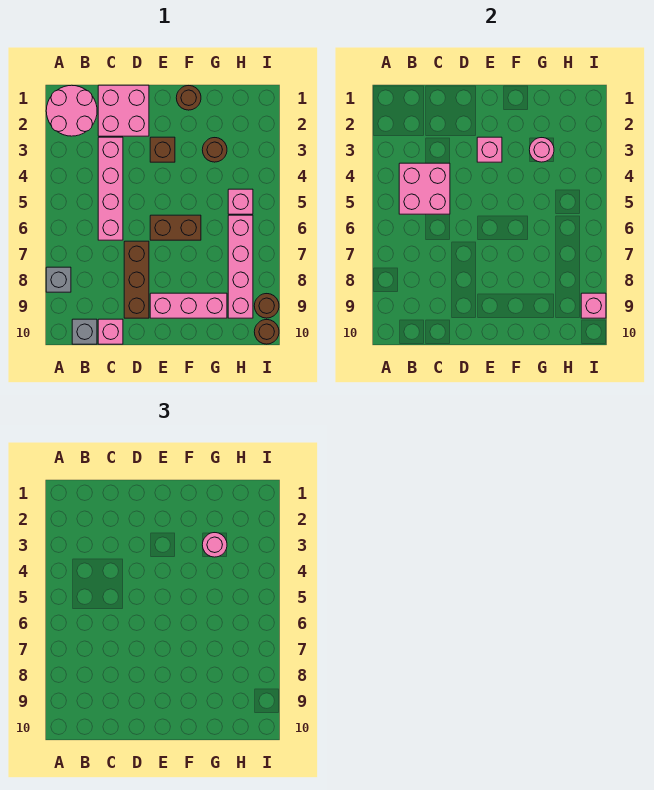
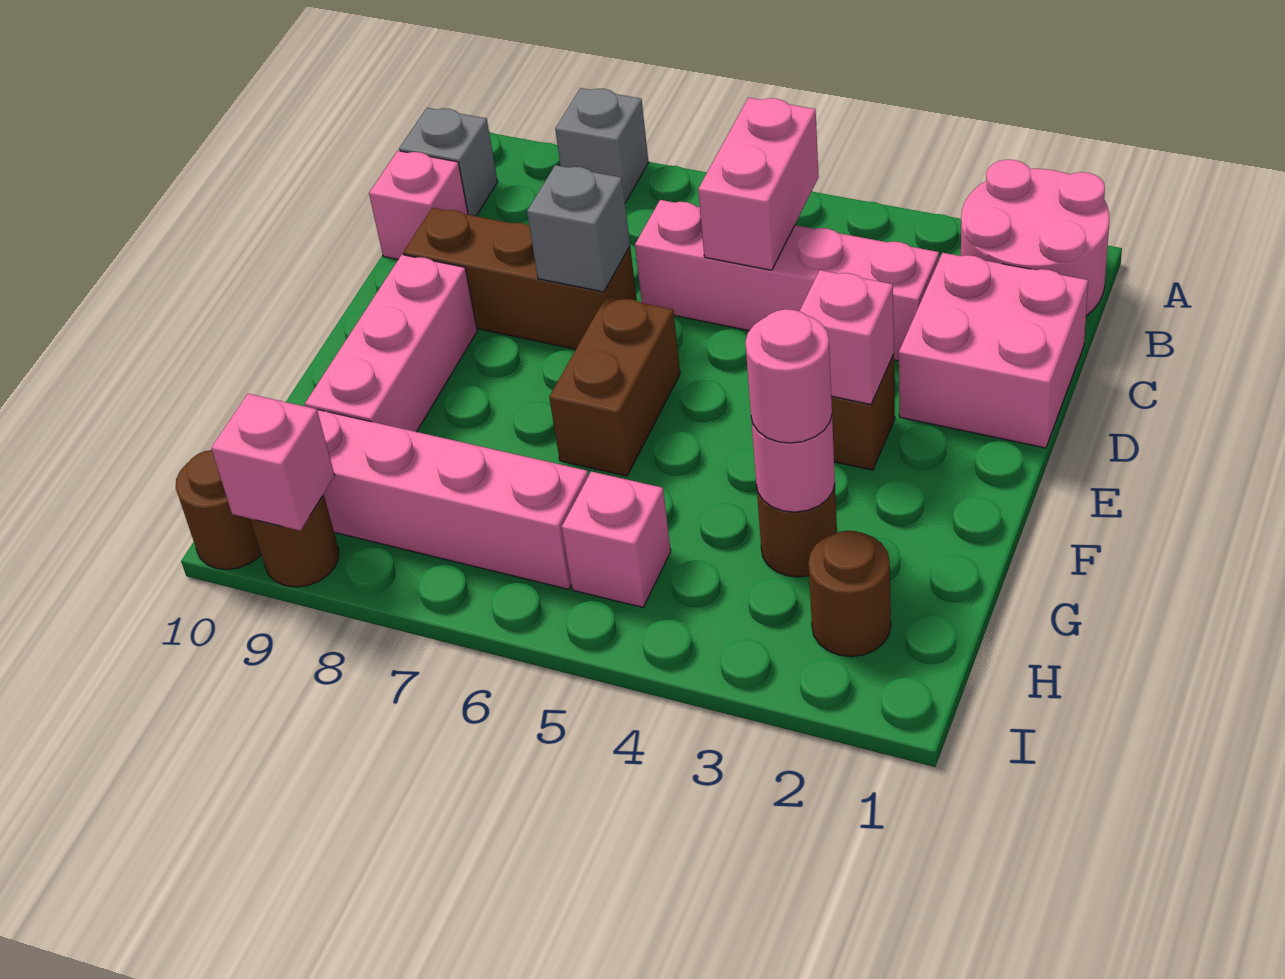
pink 2x2 brick [399,163,450,214] -> pink 1x2 brick [698,98,819,270]
none -> grey 1x1 brick [527,165,630,292]
brown 1x1 round brick [176,86,201,110] -> brown 1x1 round brick moved to [808,531,891,657]

